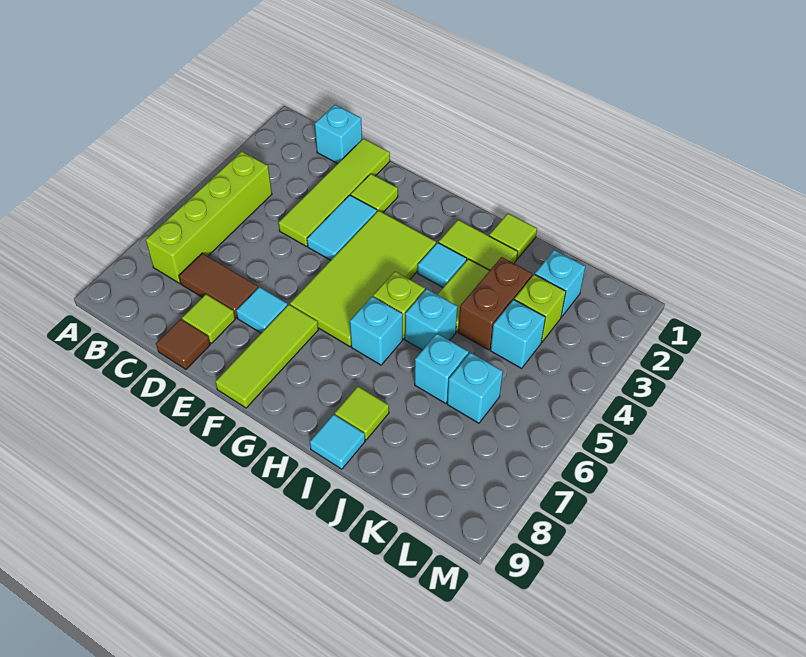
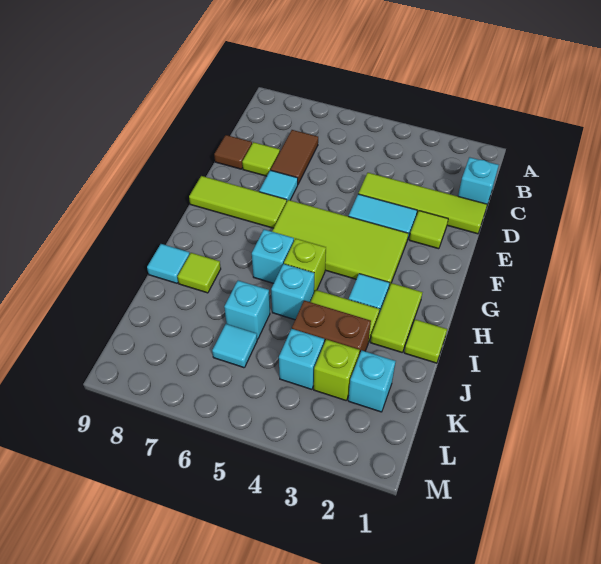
lime 1x4 brick [146,151,272,283] -> none
cyan 1x1 brick [447,353,503,423] -> cyan 1x1 tile [212,324,257,368]

